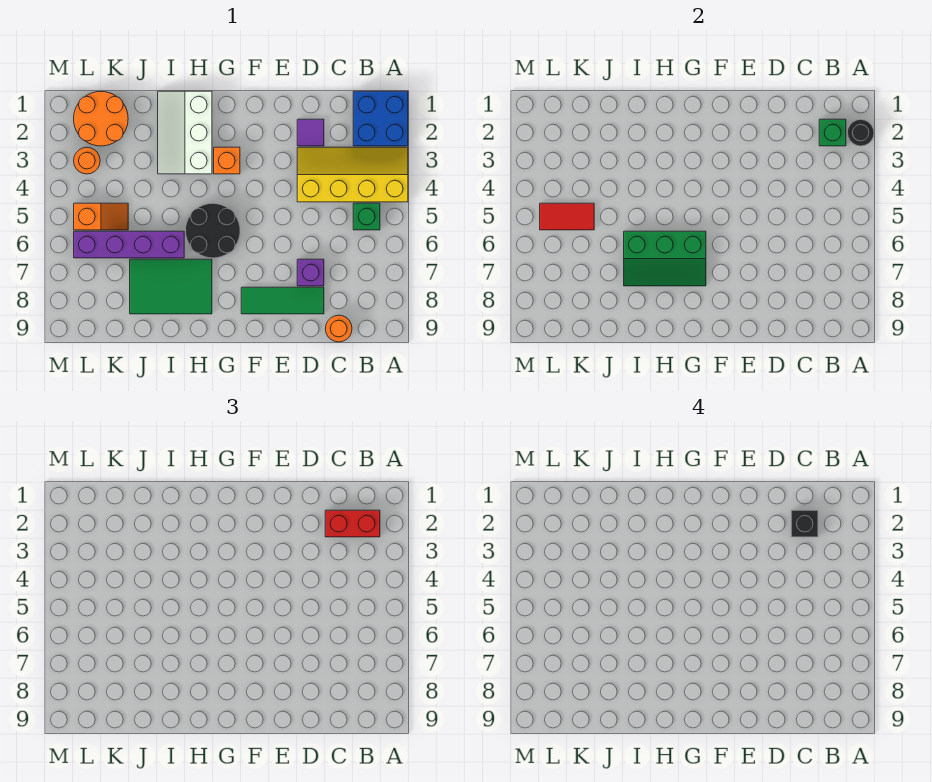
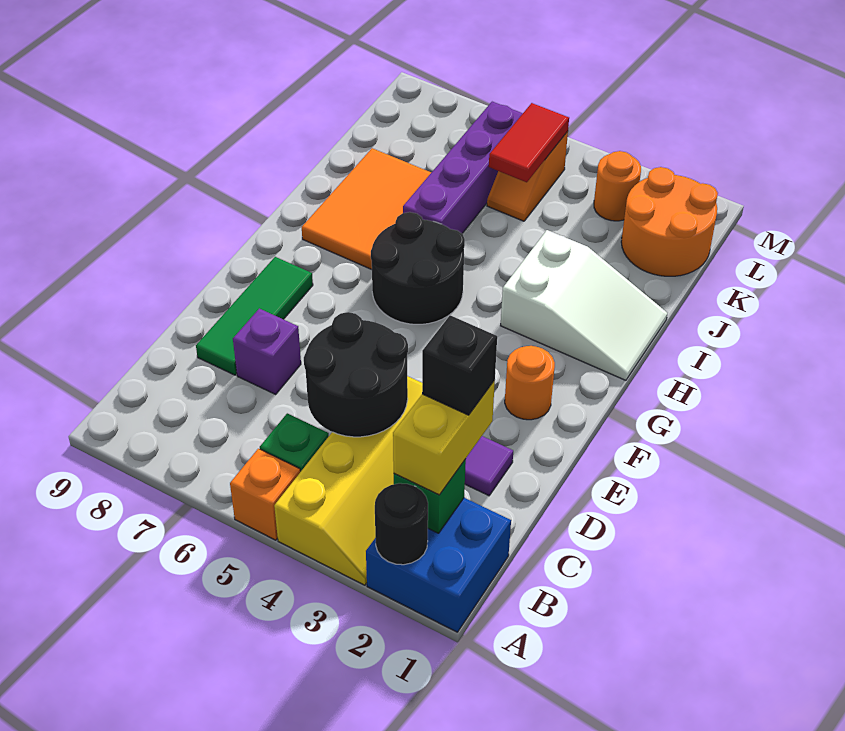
red 1x2 brick [325,510,380,537] -> yellow 1x2 brick [393,380,495,495]
none -> black 2x2 round brick [304,312,408,437]
orange 1x1 round brick [325,315,352,342] -> orange 1x1 round brick moved to [505,346,555,420]
orange 1x1 brick [214,147,240,174] -> orange 1x1 brick moved to [230,449,300,540]
green 2x3 slope [624,231,706,286] -> none
white 2x3 slope [158,91,212,174] -> white 2x3 slope turned to [501,230,667,380]
green 2x3 tile [130,259,212,314] -> orange 2x3 tile [302,148,431,270]

